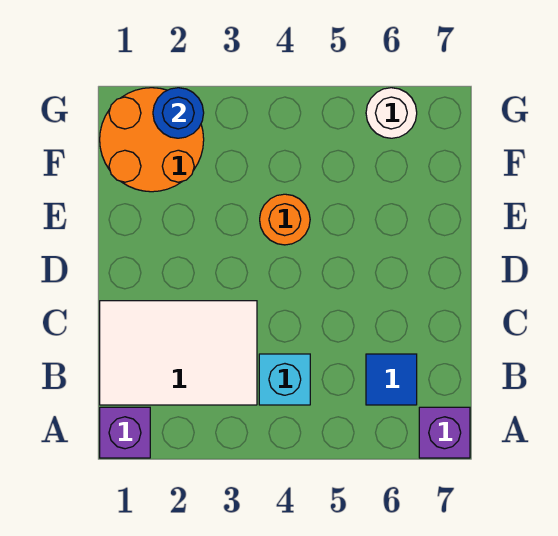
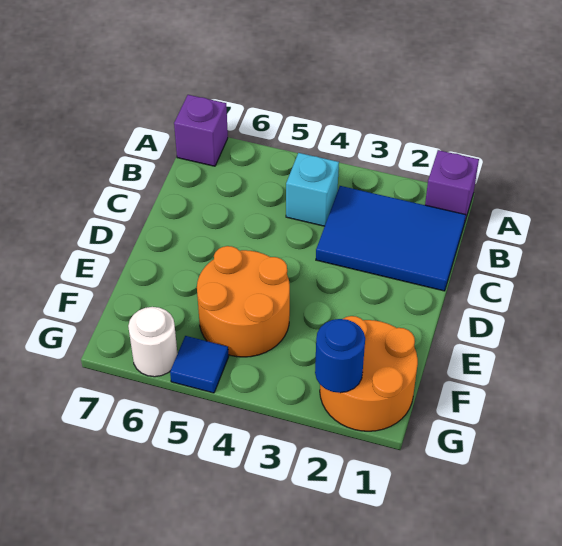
white 2x3 tile [100,301,257,405] -> blue 2x3 tile [316,186,466,291]
blue 1x1 tile [366,354,417,405] -> blue 1x1 tile moved to [170,336,229,393]
orange 1x1 round brick [260,194,310,245] -> orange 2x2 round brick [197,246,290,357]

